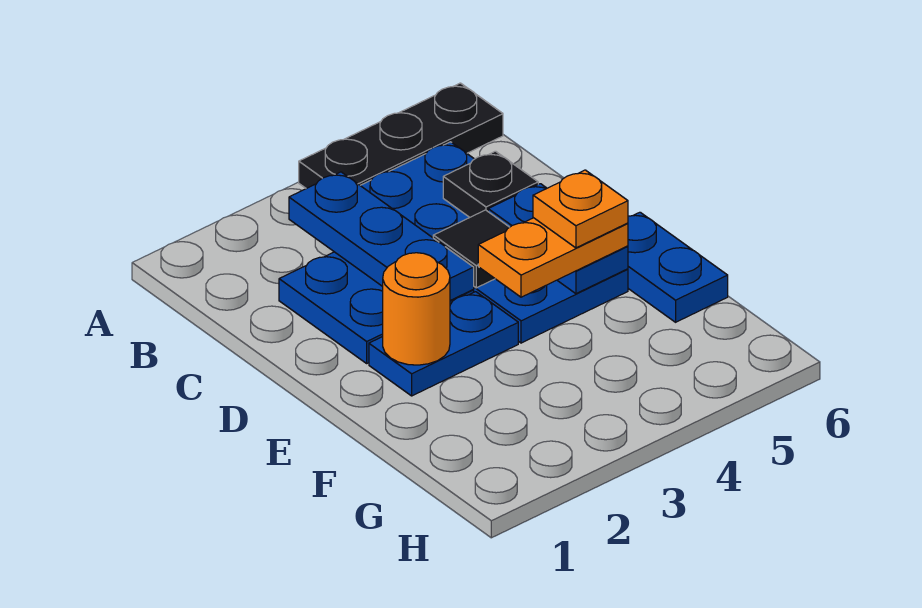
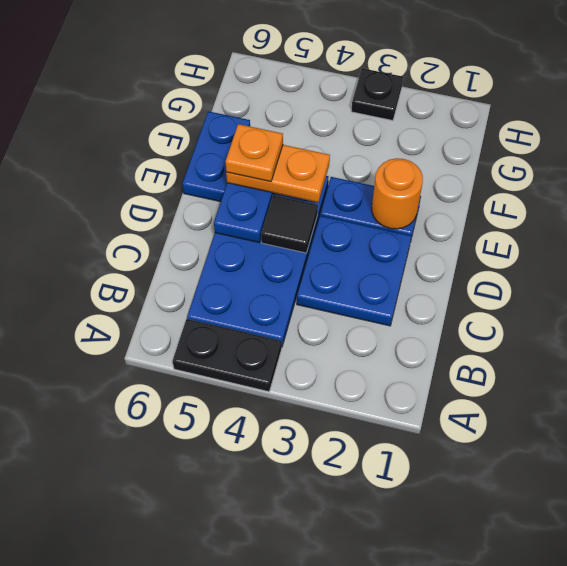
black 1x3 plate [299,83,503,189] -> black 1x2 plate [173,319,282,392]
blue 1x3 plate [289,172,474,300] -> none
black 1x1 plate [443,151,538,217] -> black 1x1 plate moved to [351,68,403,120]

